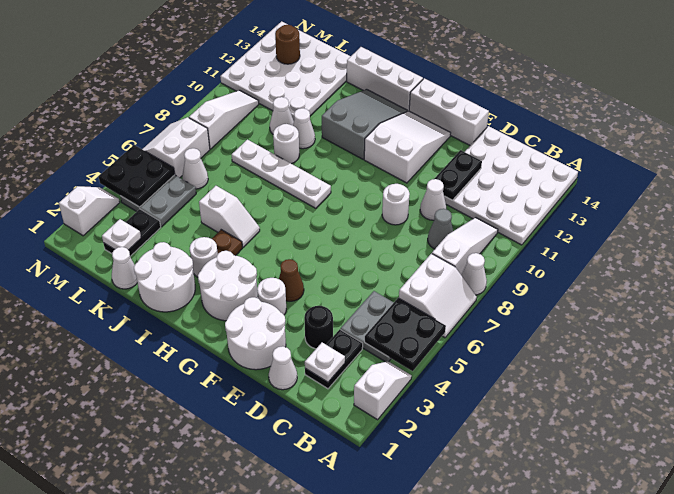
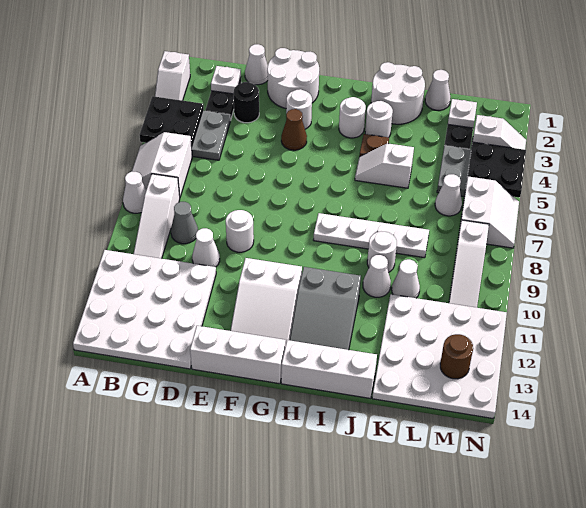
black 1x2 plate [434,150,482,200] -> none
white 2x2 round brick [198,251,258,321] -> white 1x1 round brick [339,97,366,138]
white 1x2 slope [59,186,120,236] -> white 1x2 slope turned to [471,115,526,150]

